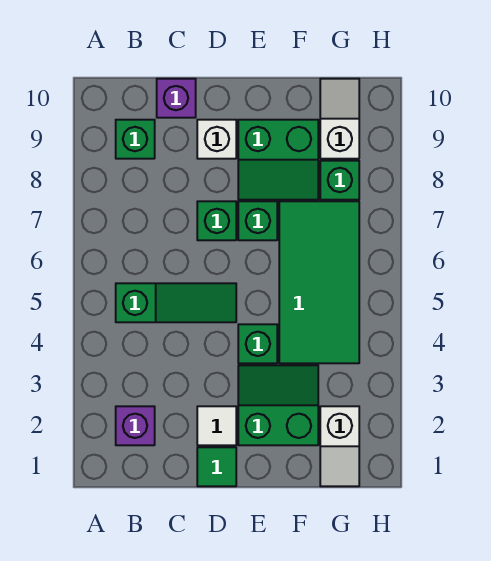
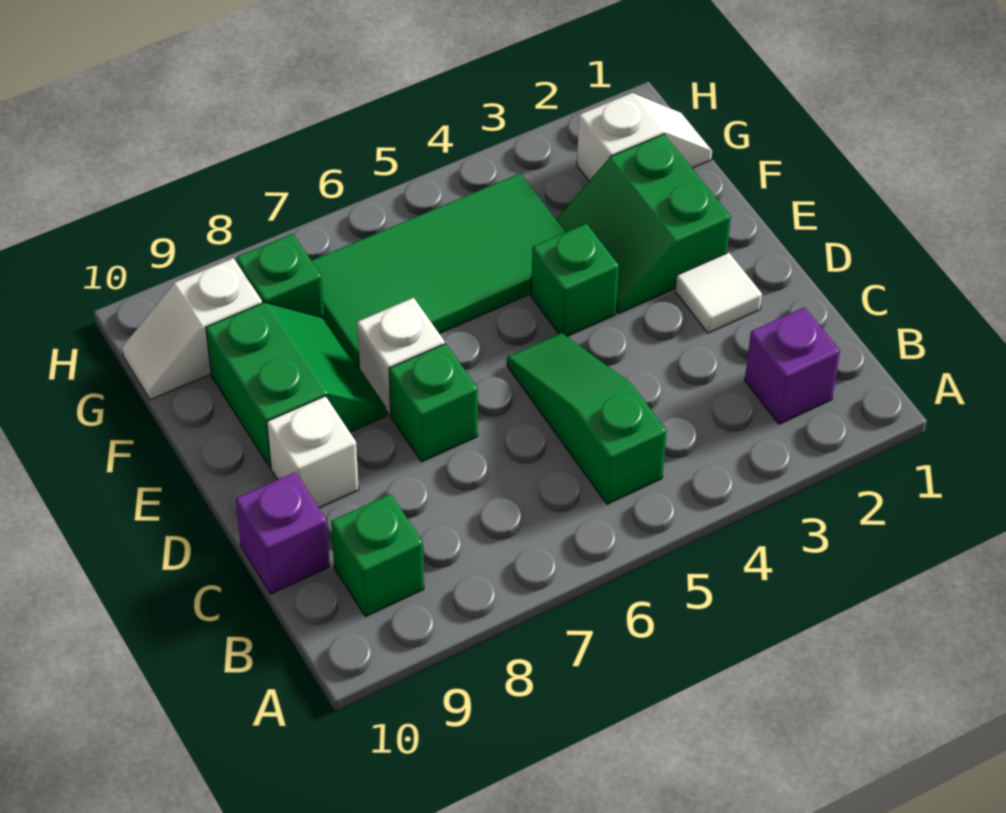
green 1x1 tile [197,447,236,486] -> none
green 1x1 brick [238,201,277,240] -> white 1x1 brick [357,298,445,415]

